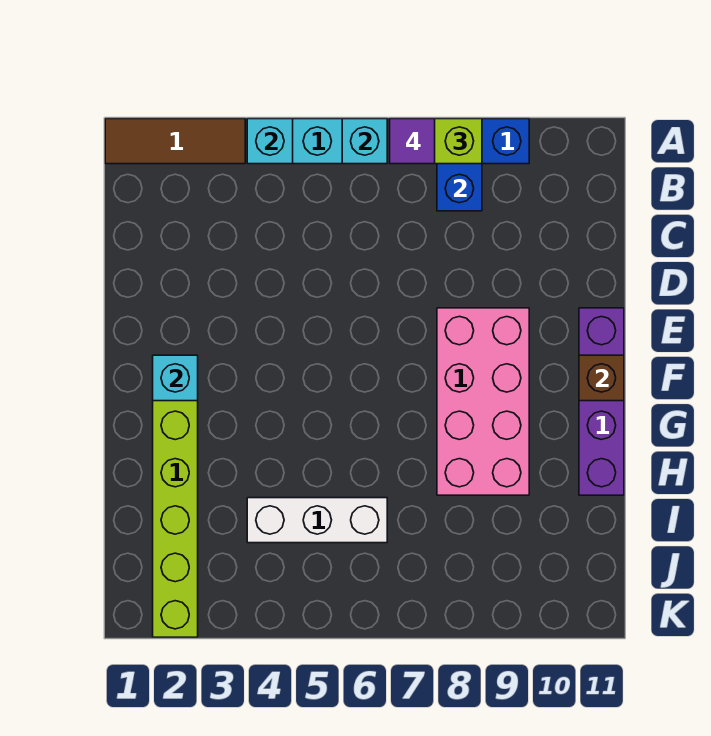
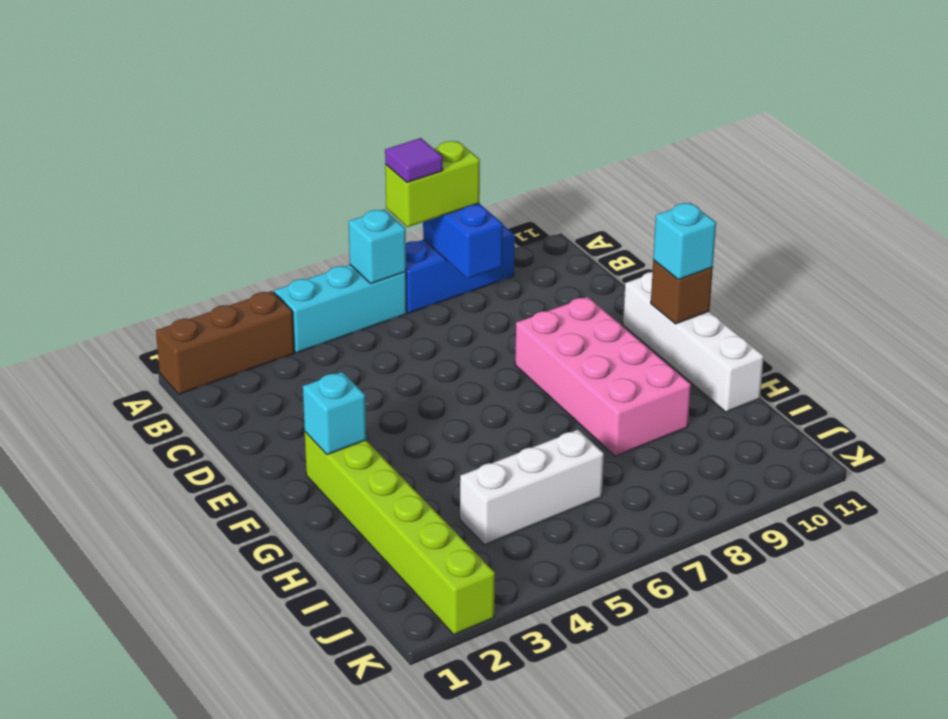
brown 1x3 tile [105,119,245,164] -> brown 1x3 brick [156,291,294,394]
cyan 1x1 brick [247,119,293,164] -> cyan 1x1 brick moved to [653,203,716,280]
purple 1x4 brick [579,308,624,495] -> white 1x4 brick [623,272,764,412]

